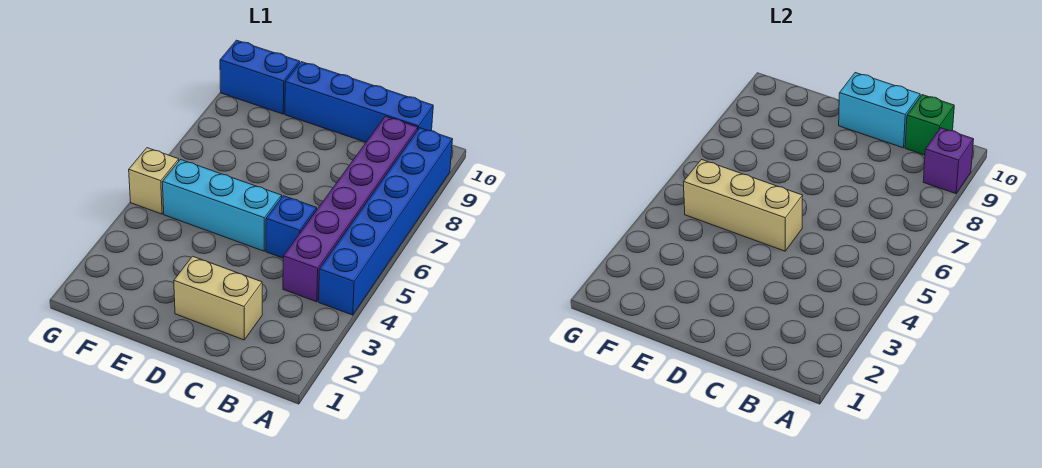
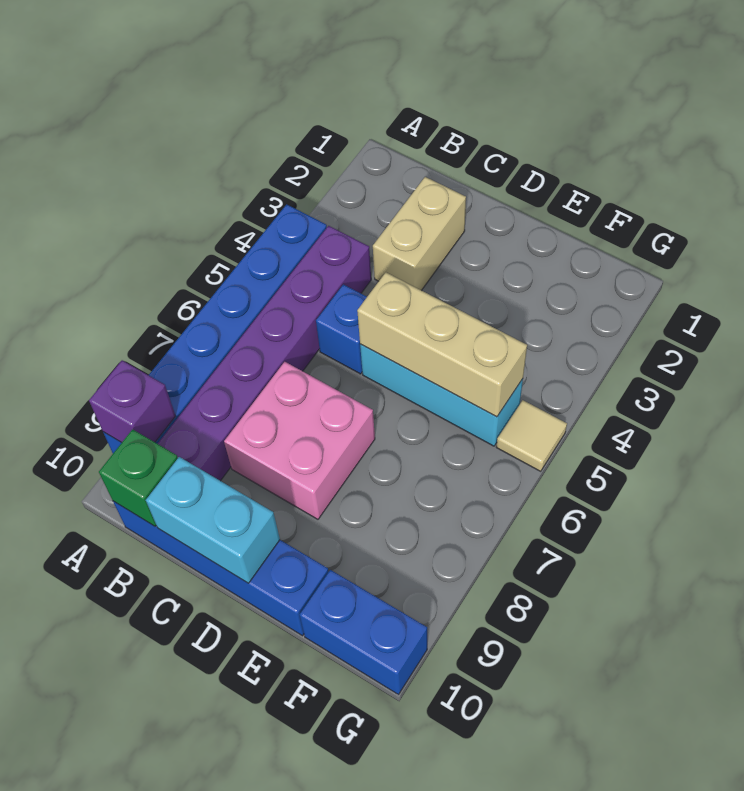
tan 1x2 brick [174,256,262,340] -> tan 1x2 brick turned to [373,177,466,290]
none -> pink 2x2 brick [224,362,375,519]
tan 1x1 brick [129,148,179,214] -> tan 1x1 tile [496,400,567,471]

